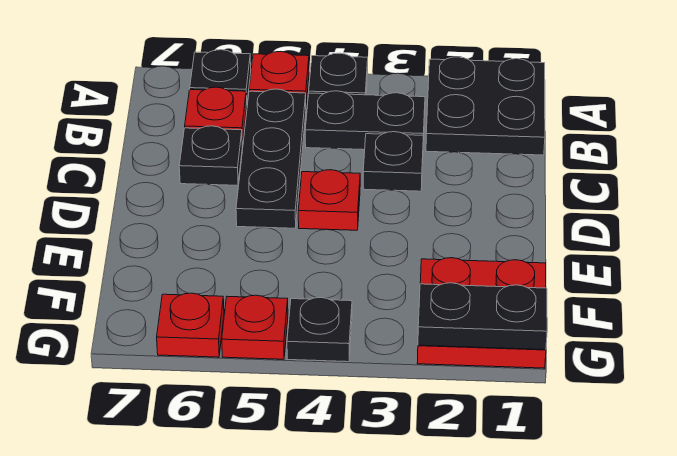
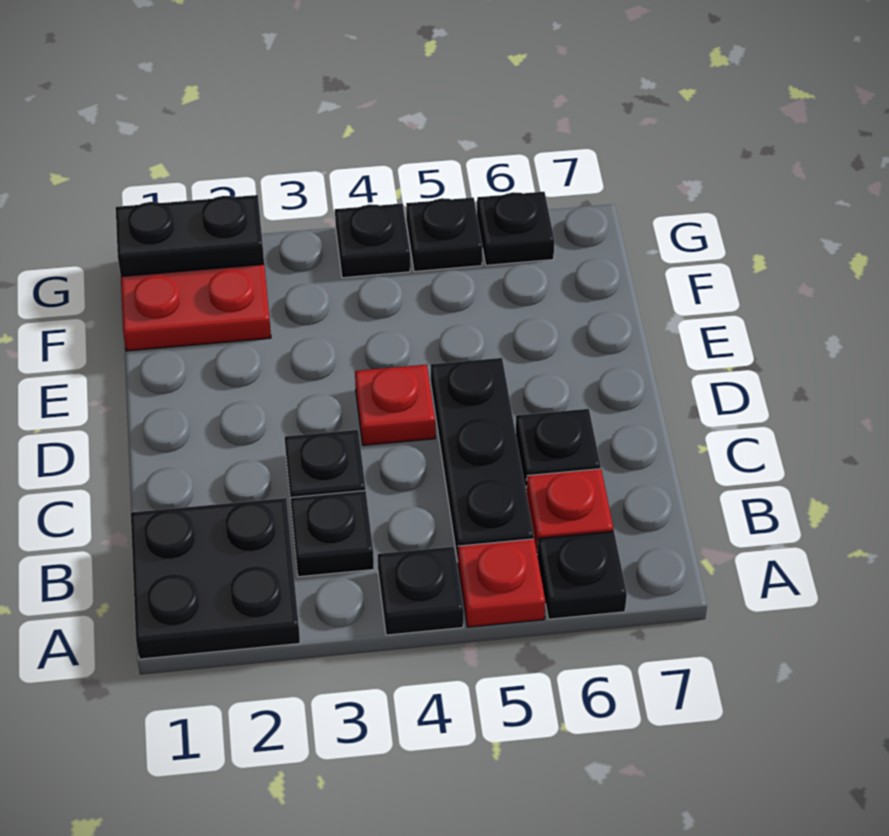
black 1x2 plate [305,91,425,150] -> black 1x1 plate [290,491,374,577]
red 1x1 plate [222,295,288,359] -> black 1x1 plate [406,198,482,272]
red 1x1 plate [157,293,224,357] -> black 1x1 plate [477,192,554,265]

